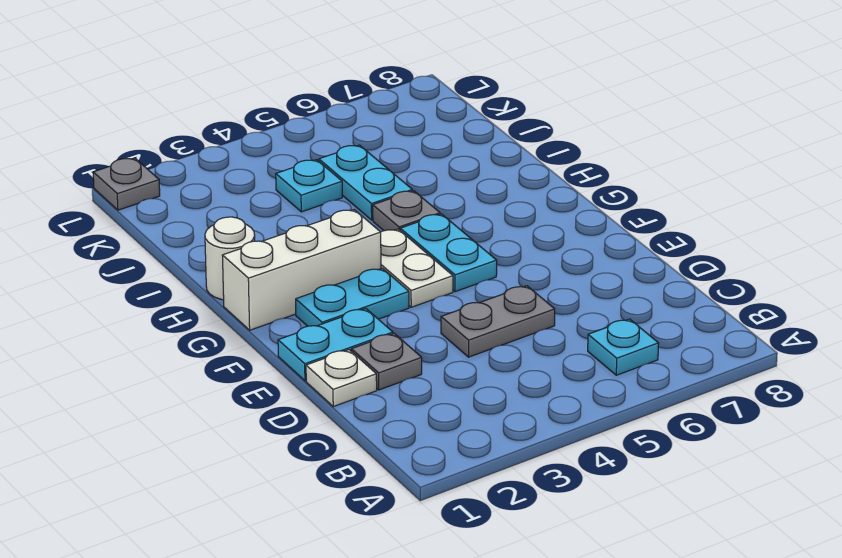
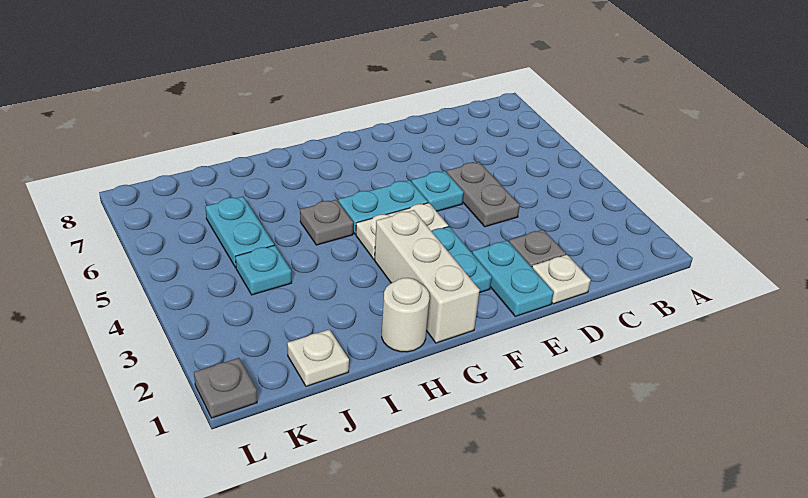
cyan 1x1 plate [588,319,659,375] -> cyan 1x1 plate moved to [412,171,464,211]
cyan 1x2 plate [319,145,412,220] -> cyan 1x2 plate turned to [205,197,274,268]
none -> white 1x1 plate [287,329,349,386]

